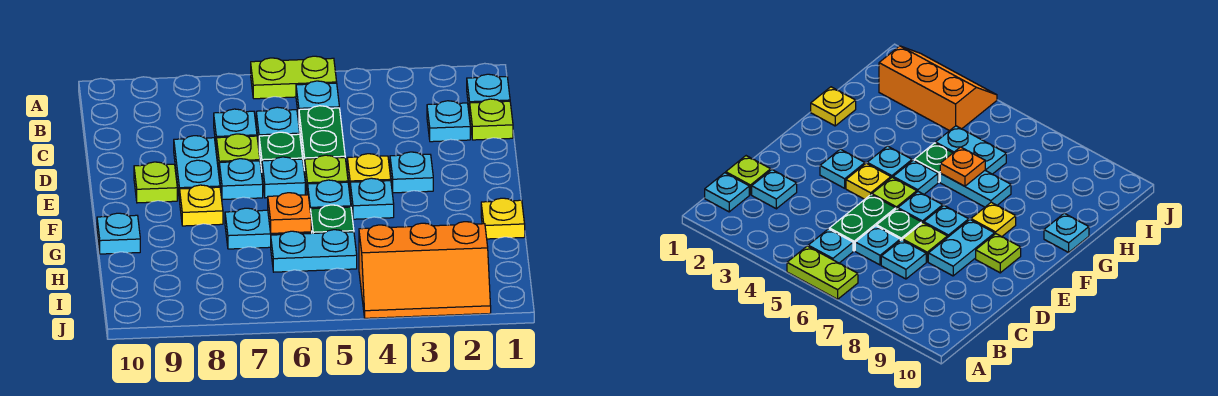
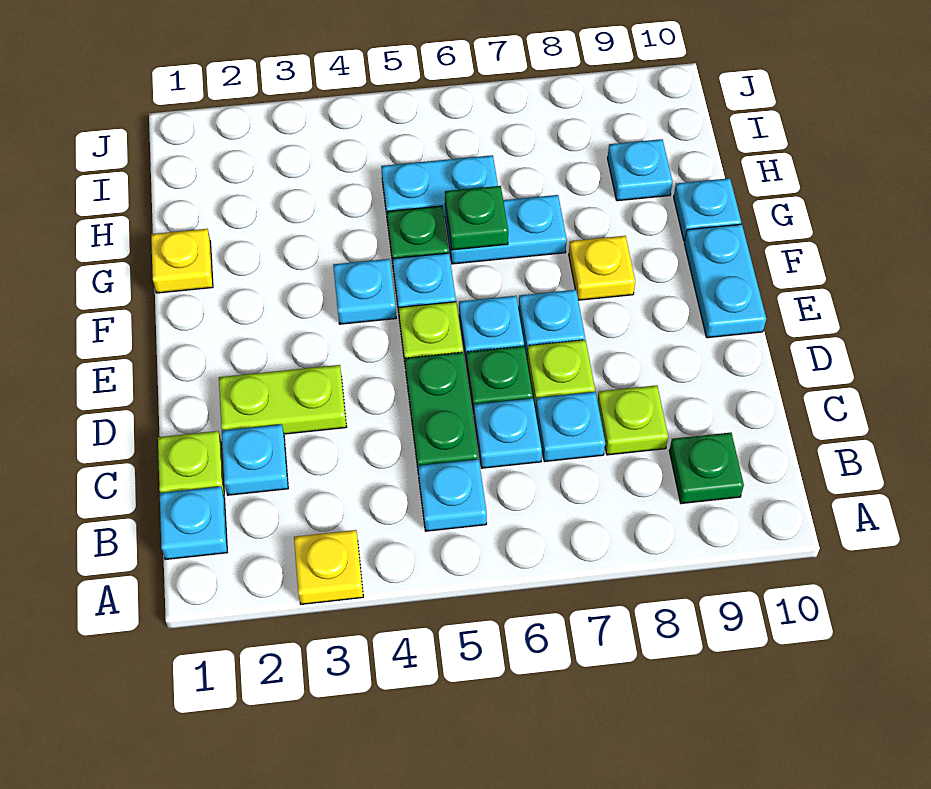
lime 1x2 plate [251,56,337,99] -> lime 1x2 plate moved to [219,365,346,434]
none -> green 1x1 plate [669,432,744,504]
cyan 1x2 plate [174,136,220,201] -> cyan 1x2 plate moved to [684,224,766,338]
cyan 1x1 plate [390,152,433,193] -> cyan 1x1 plate moved to [607,139,673,201]
yellow 1x1 plate [347,154,391,189] -> yellow 1x1 plate moved to [294,530,363,604]
lime 1x1 plate [134,162,177,203] -> lime 1x1 plate moved to [597,385,668,455]
orange 1x1 plate [268,193,311,233] -> green 1x1 plate [445,186,508,250]
orange 2x3 slope [359,222,491,318] -> none

